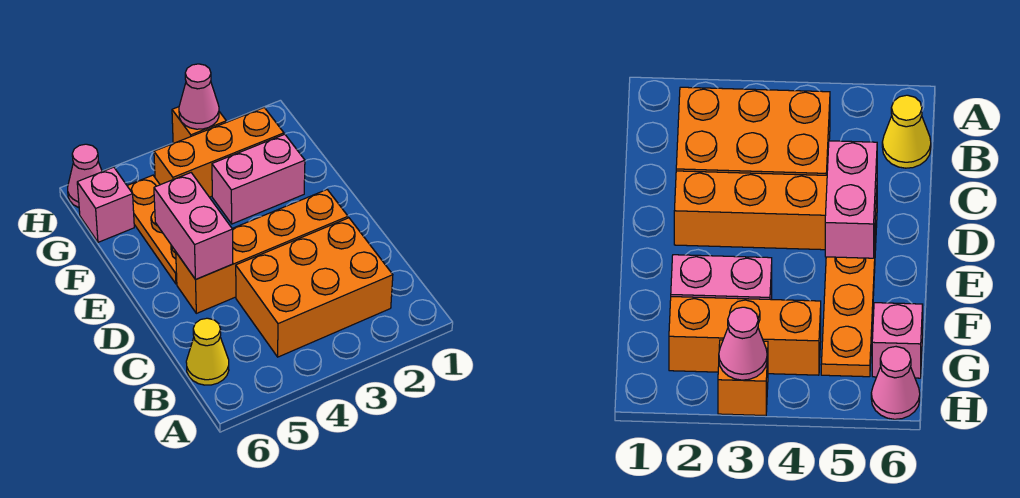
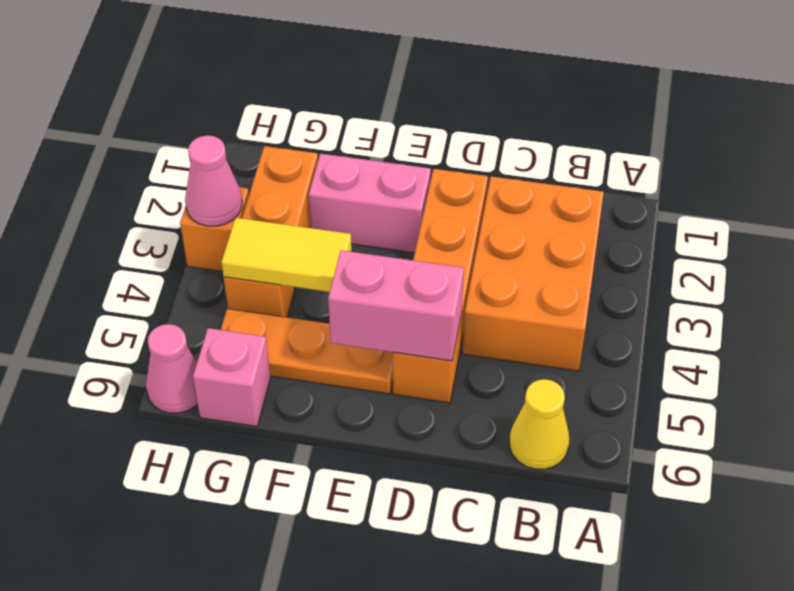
pink 1x2 brick [212,134,305,224] -> pink 1x2 brick turned to [309,154,431,253]
none -> yellow 1x2 tile [221,218,352,292]

